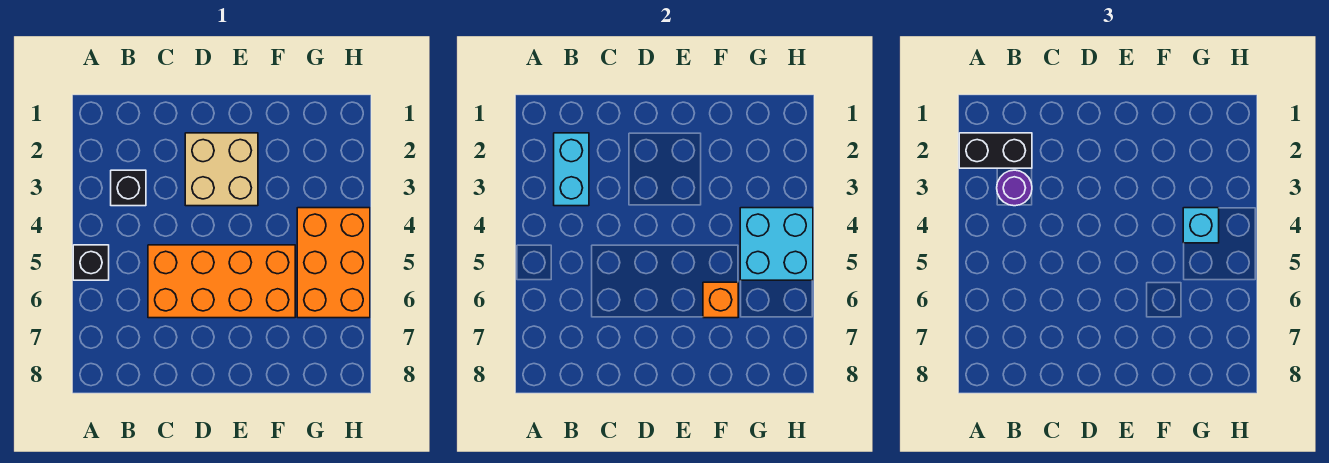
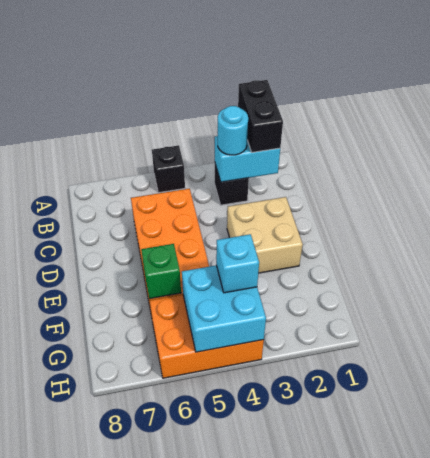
purple 1x1 round brick [997,170,1032,206] -> cyan 1x1 round brick [218,106,248,155]
orange 1x1 brick [703,282,738,318] -> green 1x1 brick [141,244,181,299]

